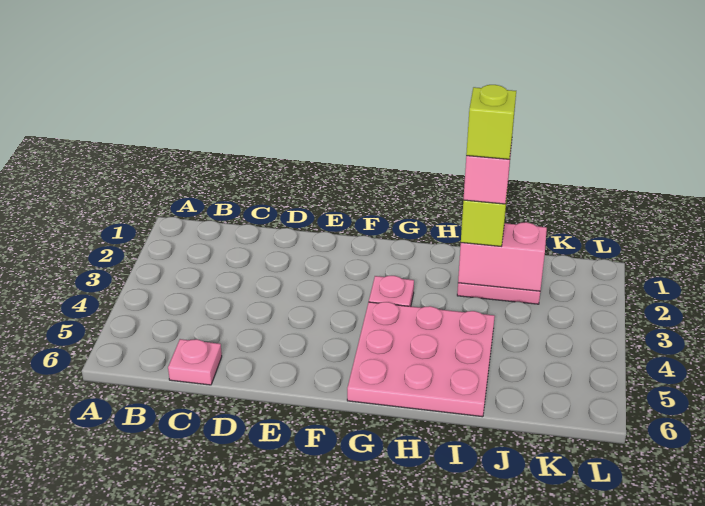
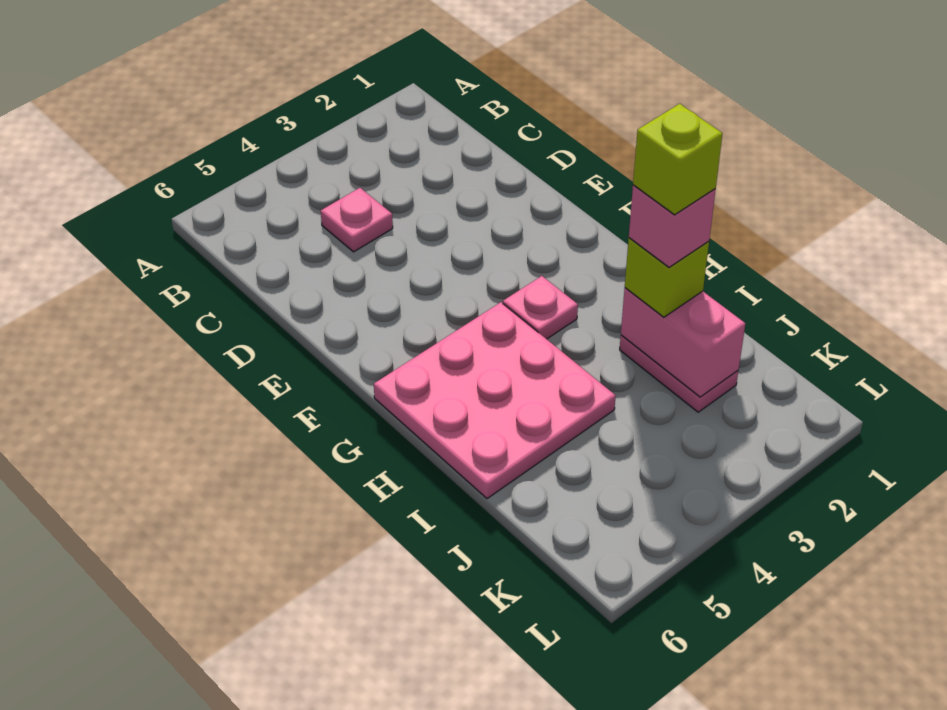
pink 1x1 plate [168,339,222,385] -> pink 1x1 plate moved to [321,188,393,252]

